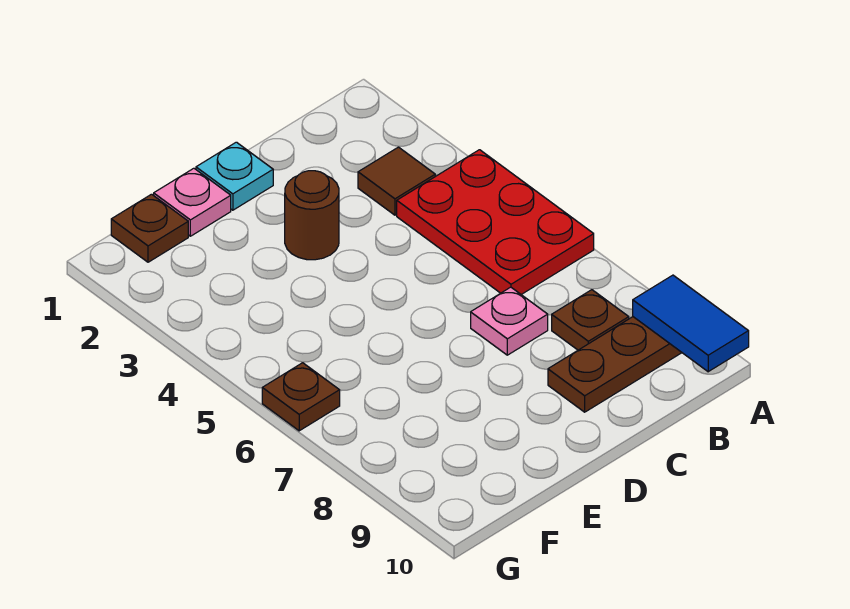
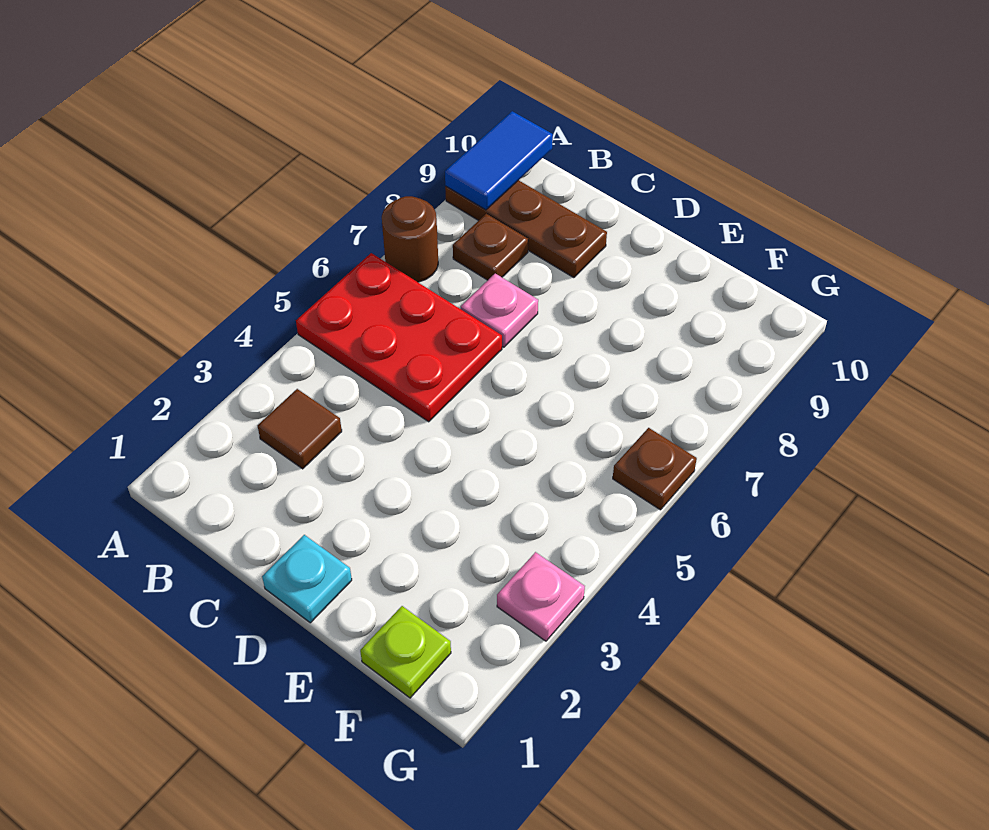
red 2x3 plate [397,150,594,294] -> red 2x3 plate turned to [296,253,502,422]
brown 1x1 round brick [285,171,339,260] -> brown 1x1 round brick moved to [382,196,438,282]
pink 1x1 plate [154,168,231,236] -> pink 1x1 plate moved to [497,552,585,641]
brown 1x1 plate [111,194,188,262] -> lime 1x1 plate [360,606,451,698]

